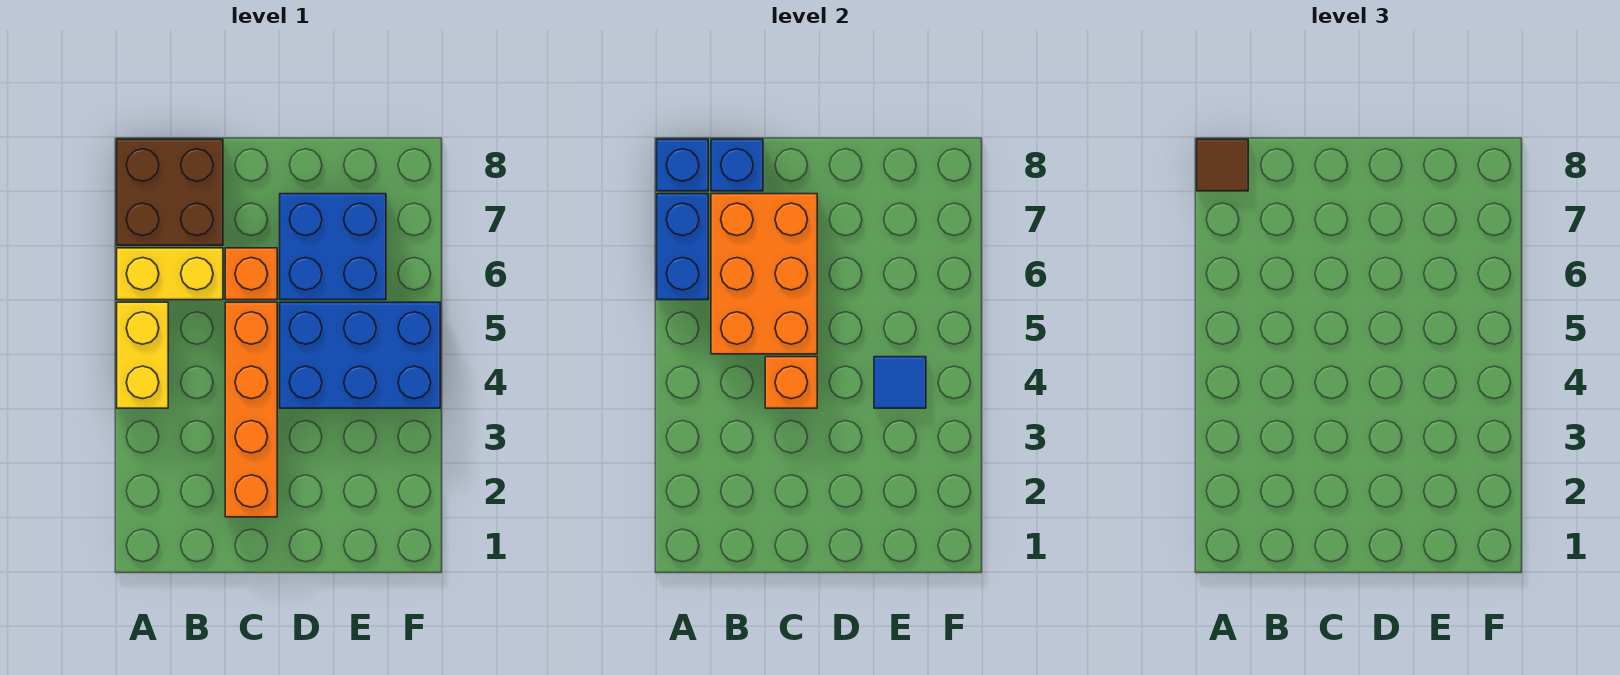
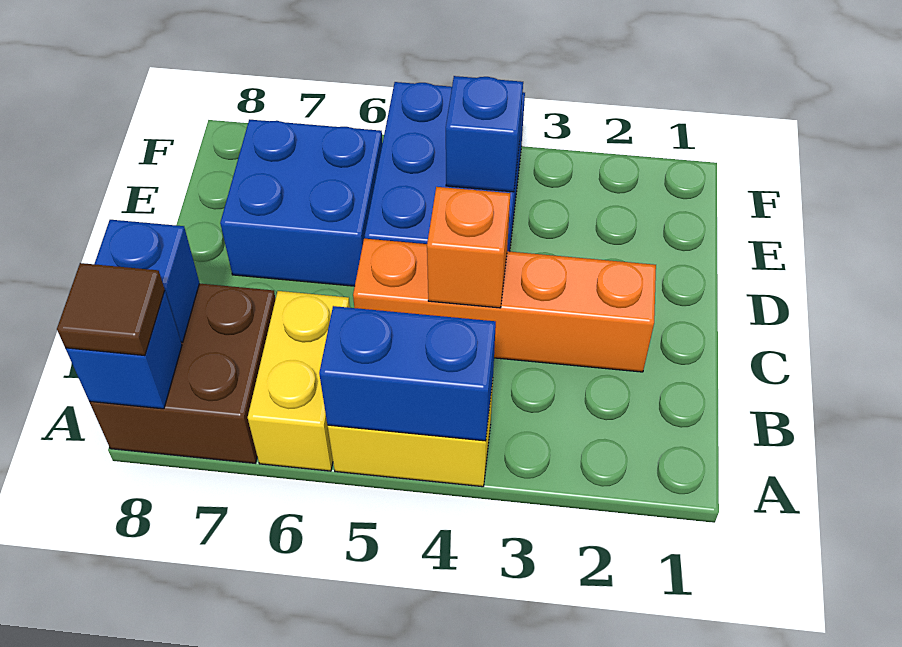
blue 1x2 brick [657,194,708,300] -> blue 1x2 brick moved to [319,306,496,441]
orange 2x3 brick [711,194,817,354] -> none
orange 1x1 brick [225,248,277,300] -> none
blue 1x1 tile [874,357,926,408] -> blue 1x1 brick [446,76,523,192]

